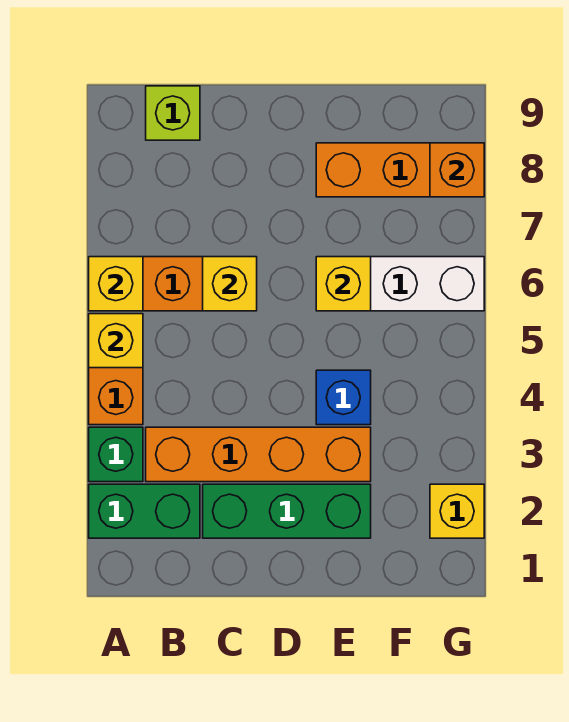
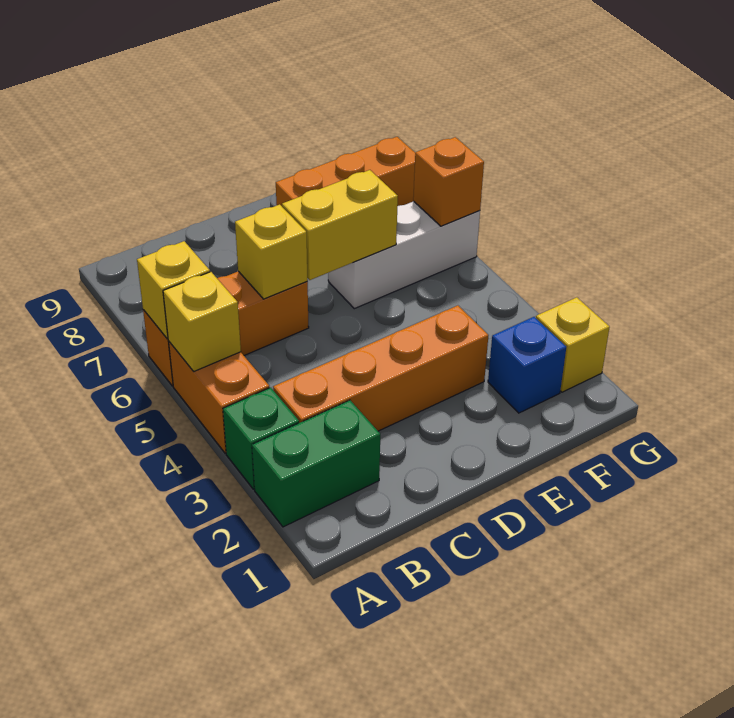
lime 1x1 brick [146,86,200,140] -> none
green 1x3 brick [203,484,371,538] -> none
blue 1x1 brick [316,370,371,425] -> blue 1x1 brick moved to [488,317,566,413]
yellow 1x1 brick [316,257,371,311] -> yellow 1x2 brick [282,170,398,280]
orange 1x1 brick [430,143,484,197] -> orange 1x1 brick moved to [413,137,484,226]

